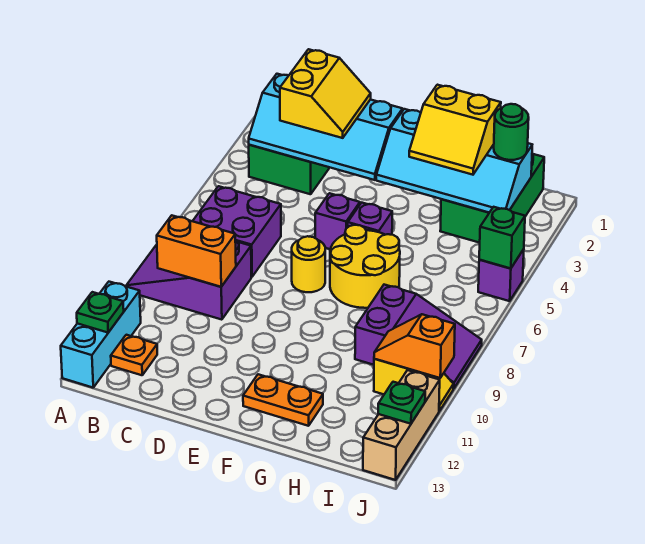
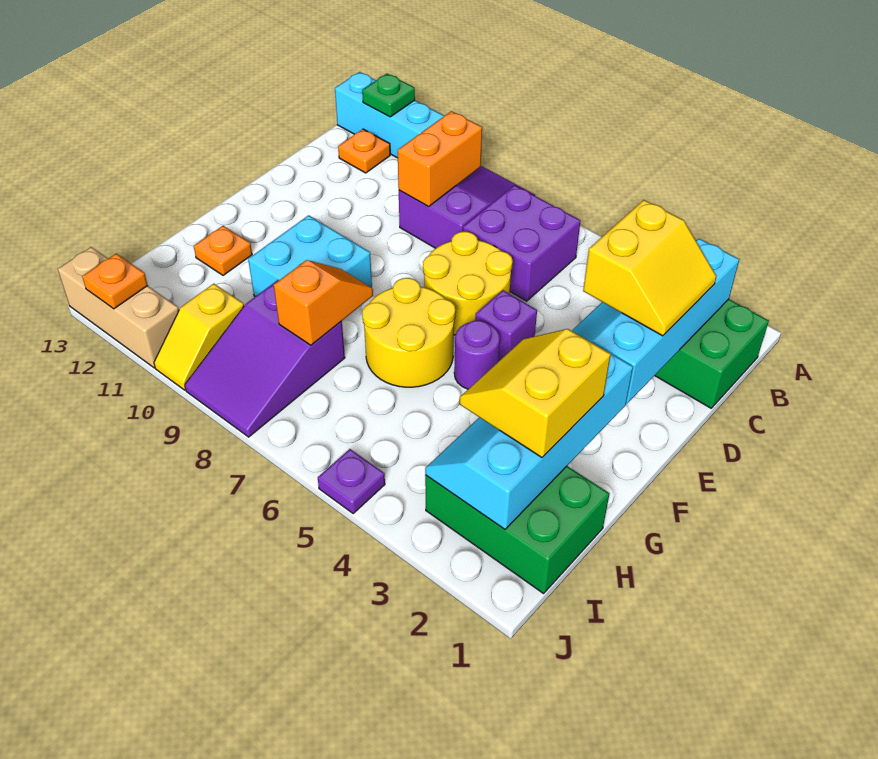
yellow 2x2 slope [280,49,371,138] -> yellow 2x2 slope turned to [583,200,716,336]
yellow 1x1 round brick [292,236,325,292] -> yellow 2x2 round brick [423,232,513,335]
purple 1x1 brick [348,203,392,235] -> purple 1x1 round brick [454,320,500,389]
none -> cyan 2x2 brick [248,215,372,297]
orange 1x2 plate [243,374,323,426] -> orange 1x1 plate [194,226,252,275]
green 1x1 round brick [494,104,529,160] -> none
orange 1x2 slope [374,314,455,378] -> orange 1x2 slope moved to [274,260,373,345]
purple 1x1 brick [478,249,524,301] -> purple 1x1 plate [318,449,385,513]
green 1x1 brick [479,207,525,269] -> none
green 1x1 plate [378,382,425,424] -> orange 1x1 plate [82,254,148,309]

